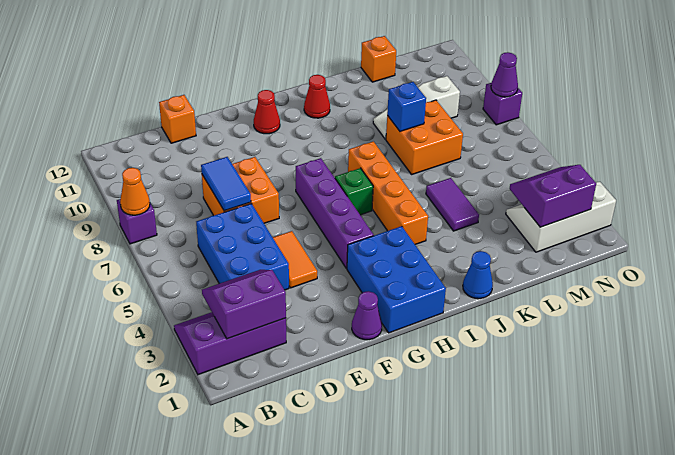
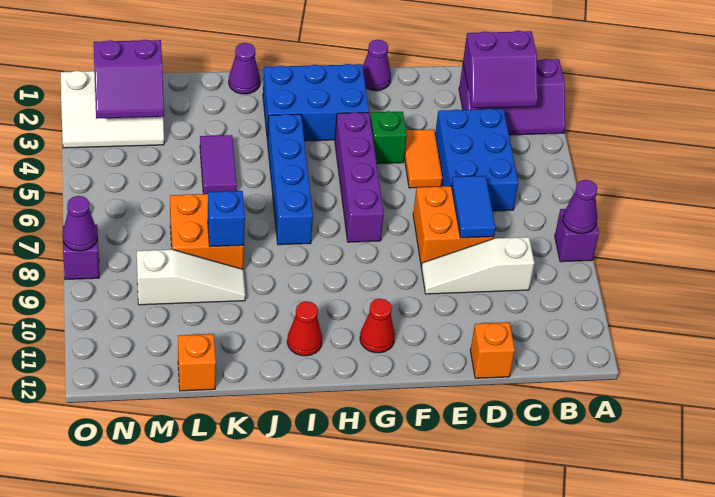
orange 1x1 cone [120,168,150,215] -> purple 1x1 cone [563,180,597,234]
none -> white 1x3 slope [421,237,534,294]
blue 2x3 brick [347,226,446,333] -> blue 2x3 brick turned to [263,64,369,142]
green 1x1 brick [335,168,373,215] -> green 1x1 brick moved to [370,111,407,164]
orange 1x4 brick [348,141,428,244] -> blue 1x4 brick [267,114,313,245]
blue 1x1 cone [463,251,493,299] -> purple 1x1 cone [229,43,260,94]

